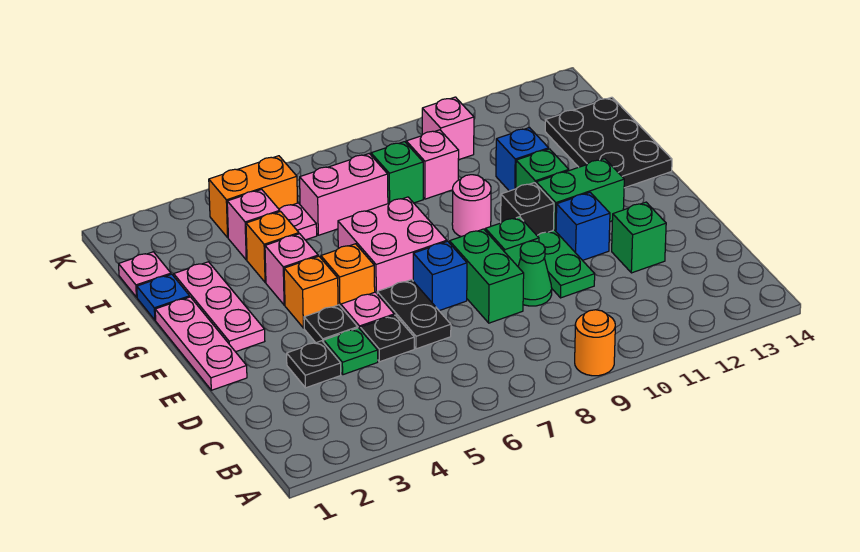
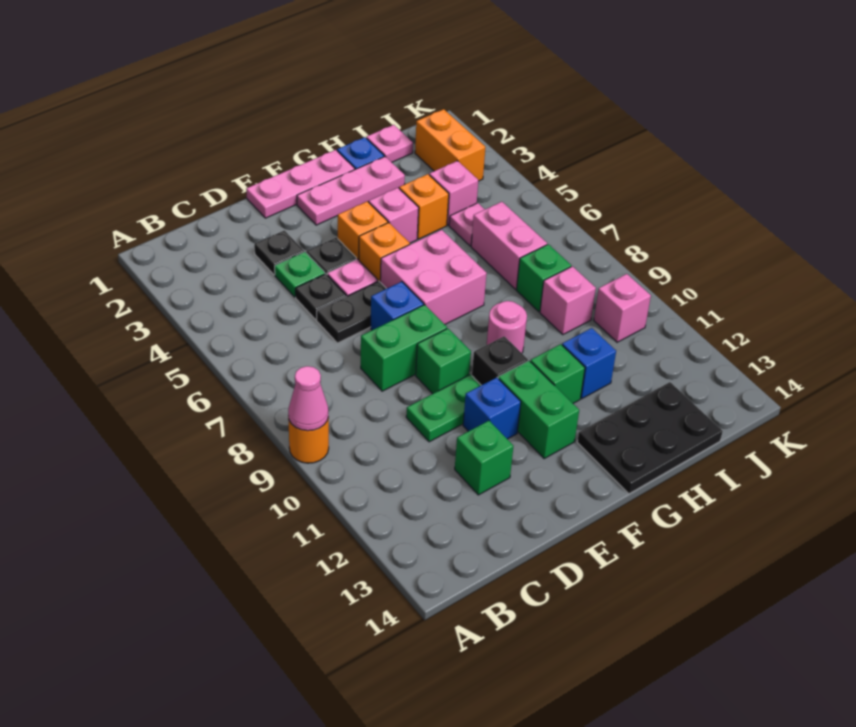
none -> pink 1x1 cone [288,366,328,431]
green 1x1 cone [518,241,552,306] -> none
orange 1x2 brick [209,156,297,237] -> orange 1x2 brick moved to [415,109,485,181]

